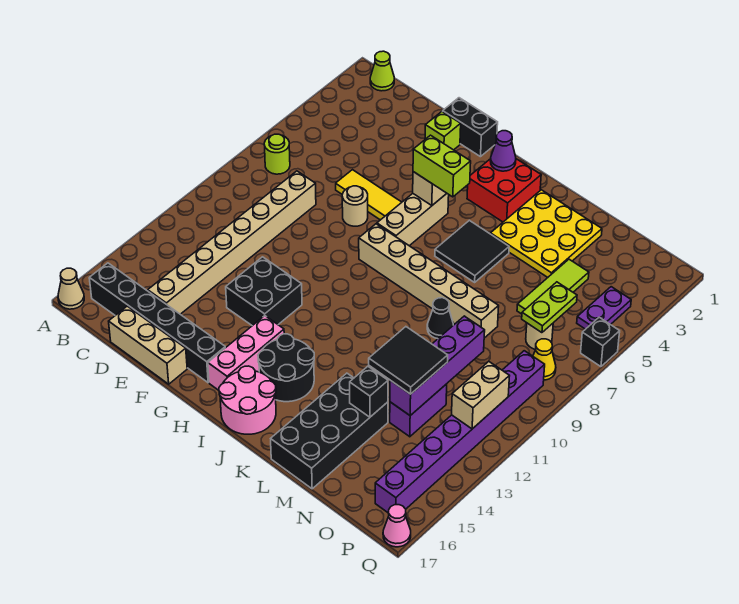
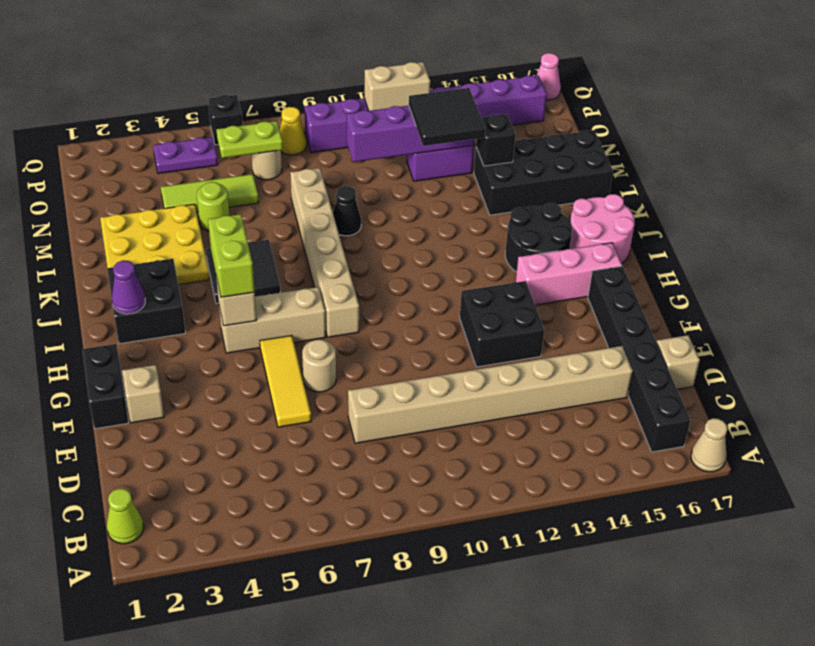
lime 1x1 round brick [264,134,290,174] -> lime 1x1 round brick moved to [197,182,230,231]
tan 1x3 brick [109,306,187,384] -> tan 1x1 brick [656,335,700,389]
lime 1x1 brick [425,112,461,150] -> tan 1x1 brick [122,365,164,423]
red 2x2 brick [467,159,541,222] -> black 2x2 brick [107,259,185,344]

